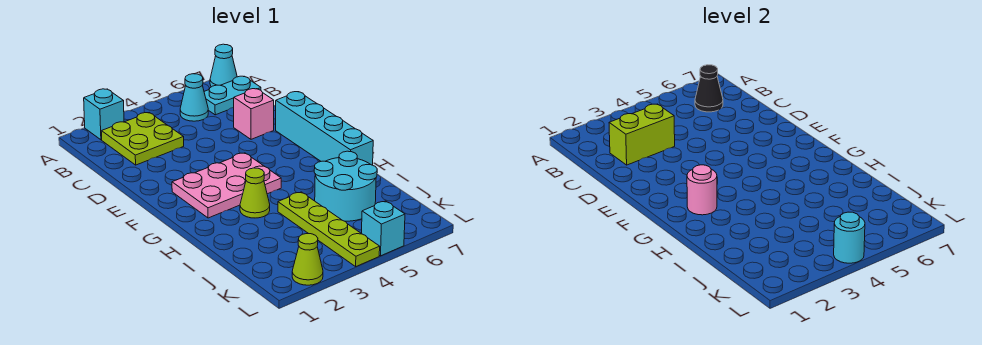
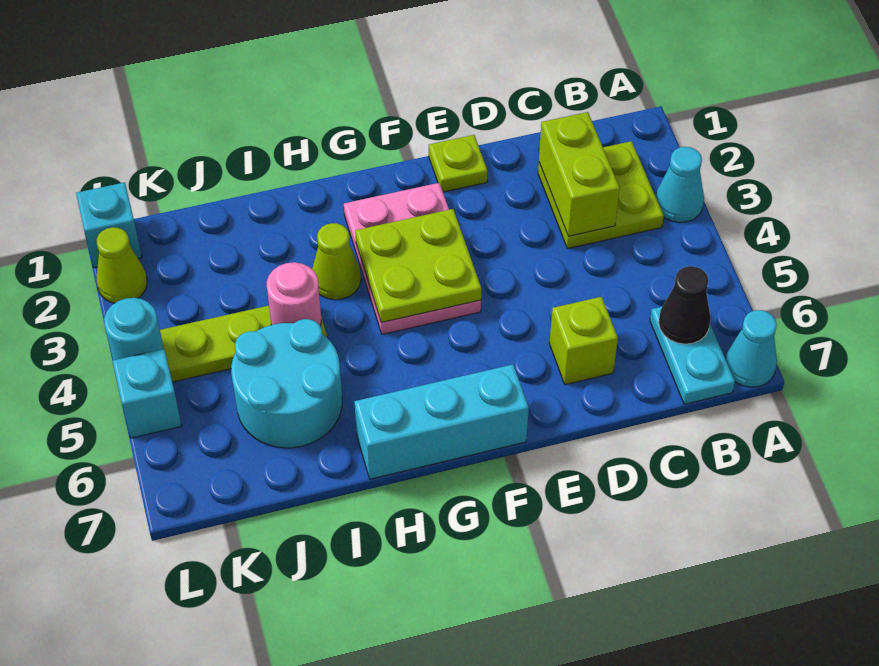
cyan 1x1 brick [84,89,124,140] -> cyan 1x1 brick moved to [76,182,142,268]
cyan 1x1 cone [180,74,208,121] -> cyan 1x1 cone moved to [656,147,704,223]
pink 1x1 brick [234,89,274,139] -> lime 1x1 brick [549,297,618,385]
none -> lime 1x1 plate [429,135,488,192]
cyan 1x4 brick [276,92,373,165] -> cyan 1x3 brick [354,364,529,479]
none -> lime 2x2 plate [355,209,481,323]
pink 1x1 round brick [687,165,717,215] -> pink 1x1 round brick moved to [266,262,322,325]

